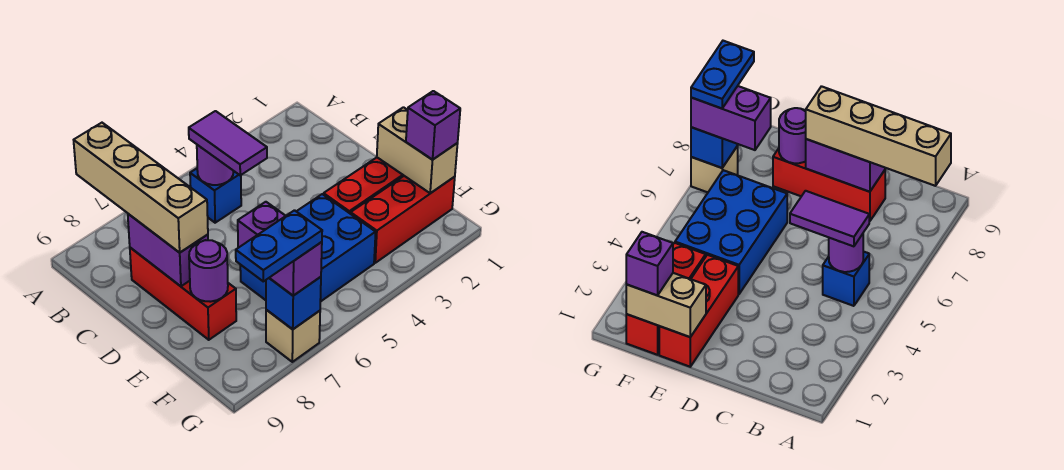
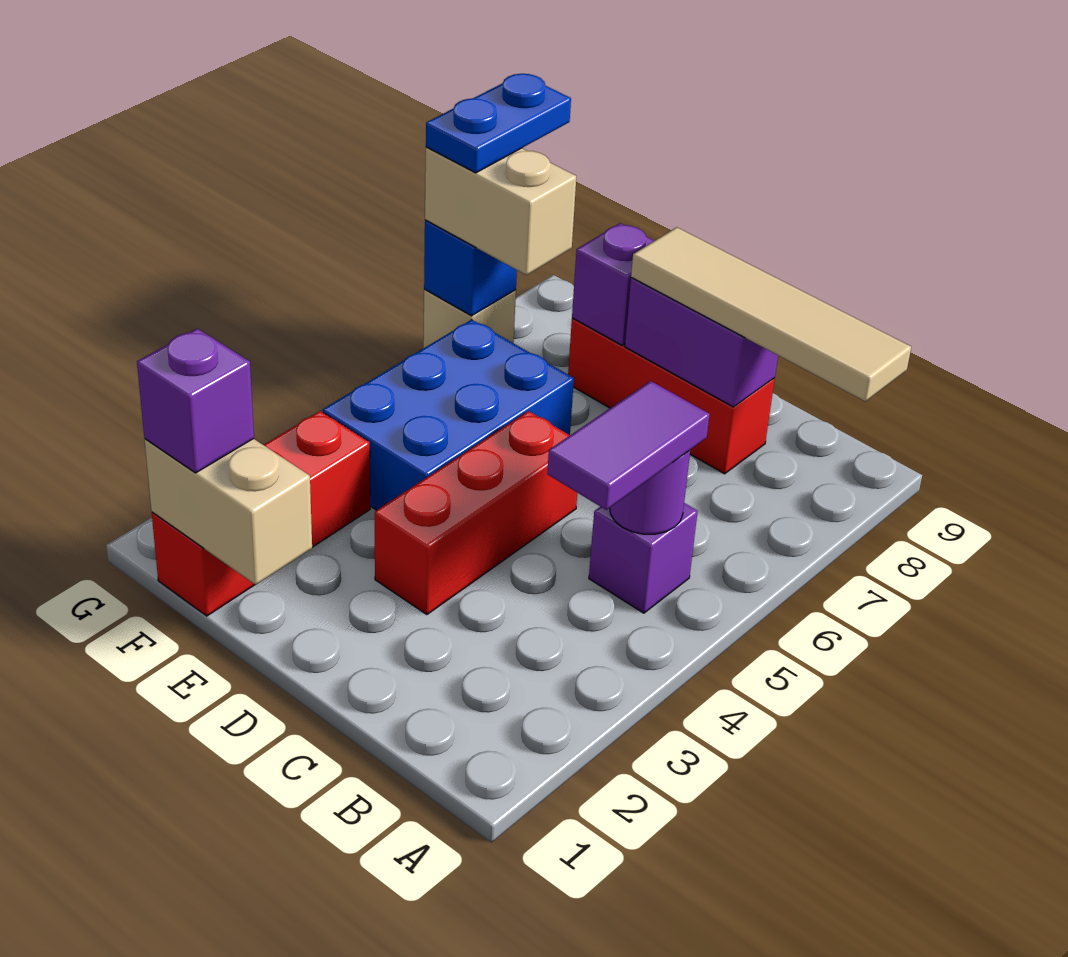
tan 1x4 brick [74,123,208,253] -> tan 1x4 tile [631,227,911,401]
blue 1x1 brick [190,169,241,223] -> purple 1x1 brick [589,503,698,613]
purple 1x2 tile [189,111,267,175] -> purple 1x2 tile turned to [547,381,710,510]
red 1x3 brick [323,158,404,214] -> red 1x3 brick moved to [375,411,577,615]
purple 1x1 round brick [189,240,228,302] -> purple 1x1 brick [572,223,654,345]
purple 1x2 brick [238,202,322,296] -> tan 1x2 brick [425,147,576,275]

